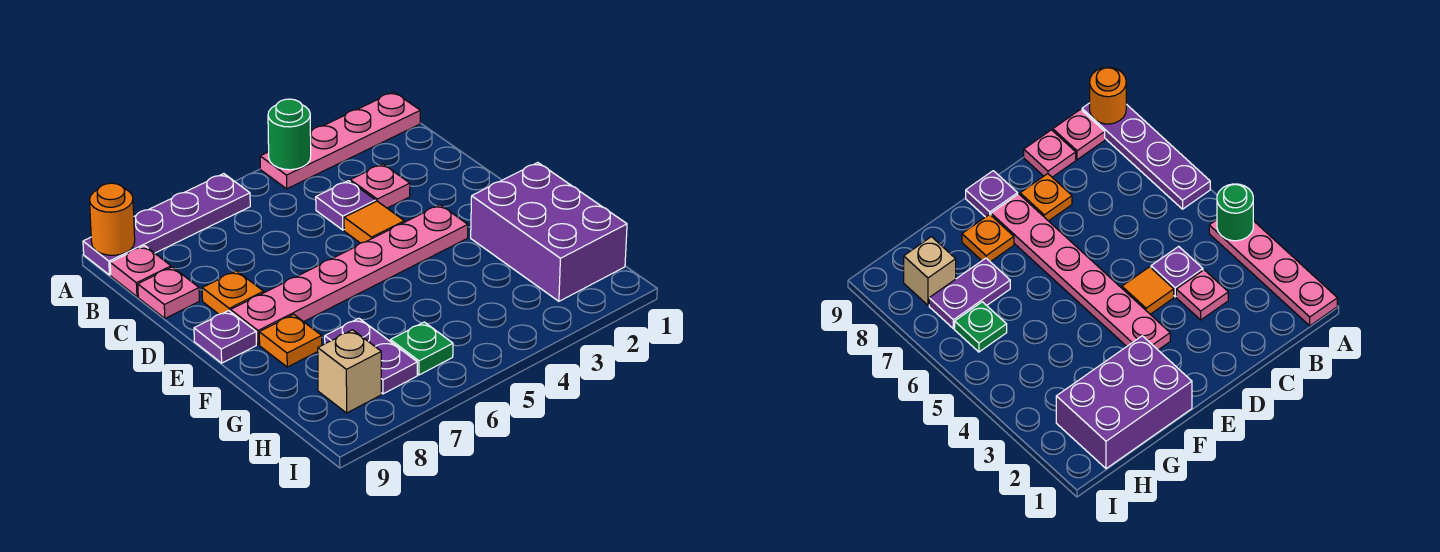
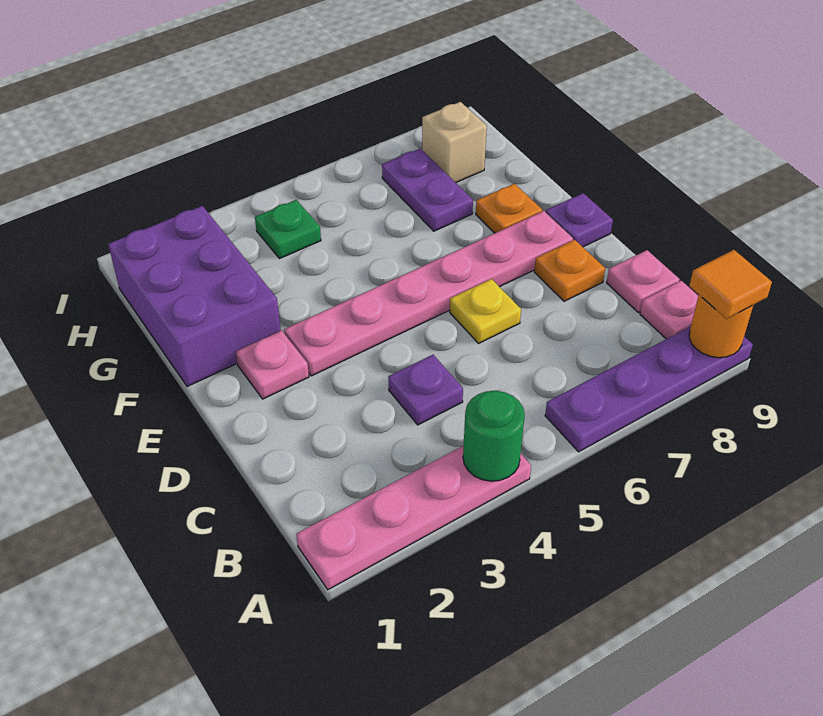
pink 1x1 plate [350,164,410,208] -> pink 1x1 plate moved to [236,330,309,399]
orange 1x1 tile [344,201,404,243] -> orange 1x1 tile moved to [689,250,772,319]
none -> yellow 1x1 plate [450,279,521,343]
green 1x1 plate [390,322,453,375] -> green 1x1 plate moved to [255,200,321,259]

